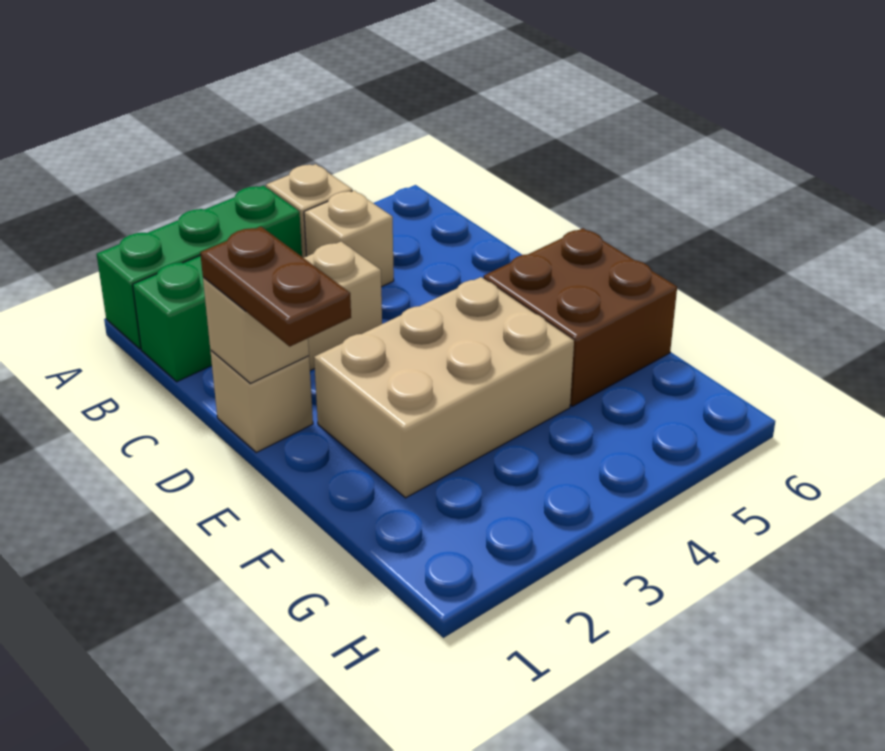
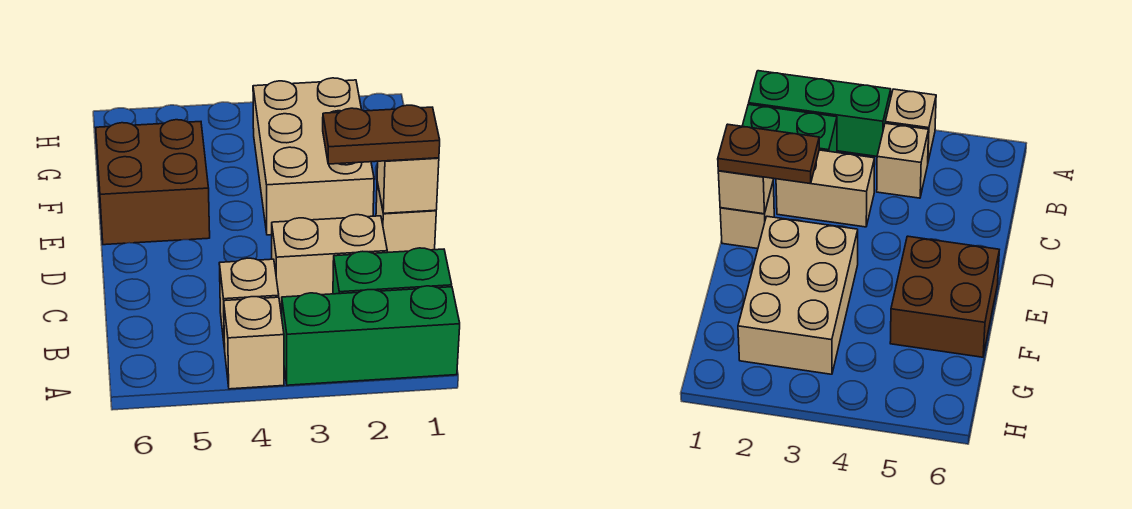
brown 1x2 plate [200,227,351,346] -> brown 1x2 plate turned to [323,105,440,164]
tan 2x3 brick [314,277,574,498] -> tan 2x3 brick turned to [253,78,374,235]

